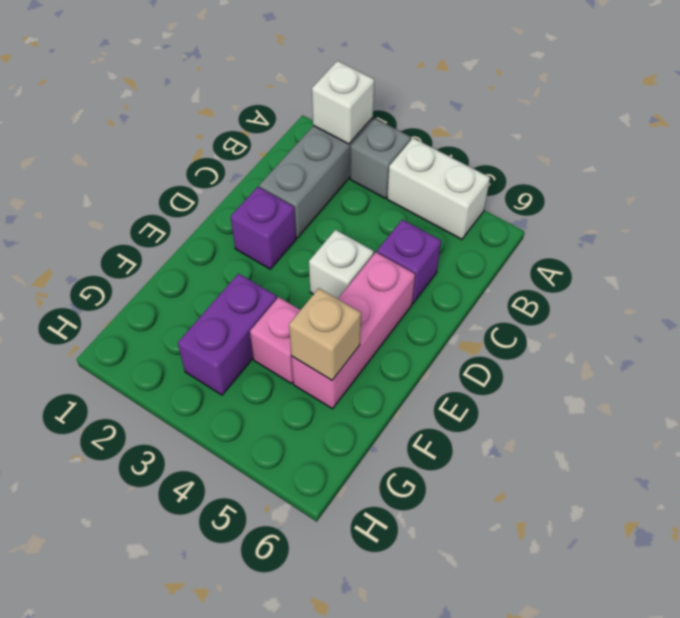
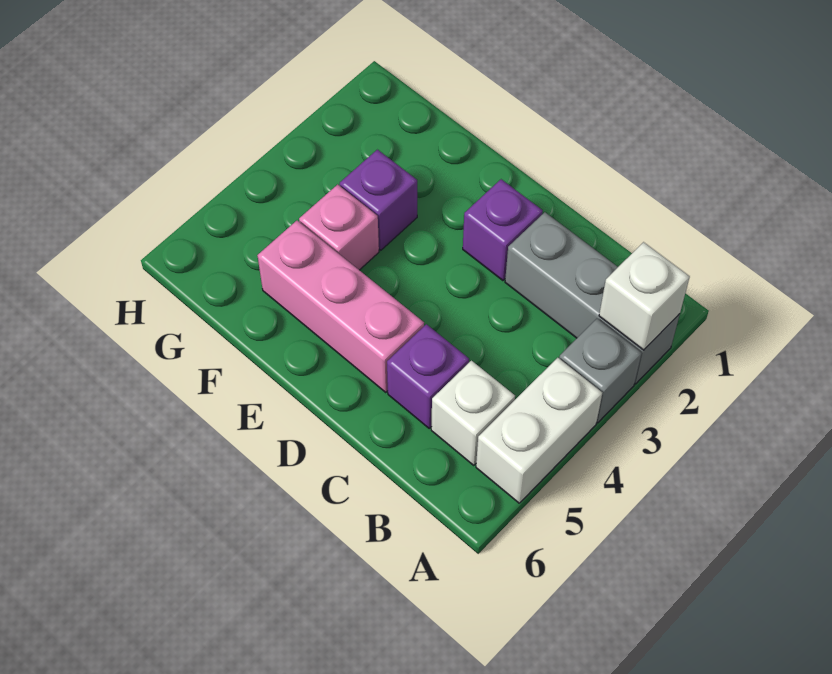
white 1x1 brick [309,230,374,299] -> white 1x1 brick moved to [431,361,515,466]
purple 1x2 brick [178,274,277,395] -> purple 1x1 brick [340,150,417,250]
tan 1x1 brick [289,288,361,380] -> none

